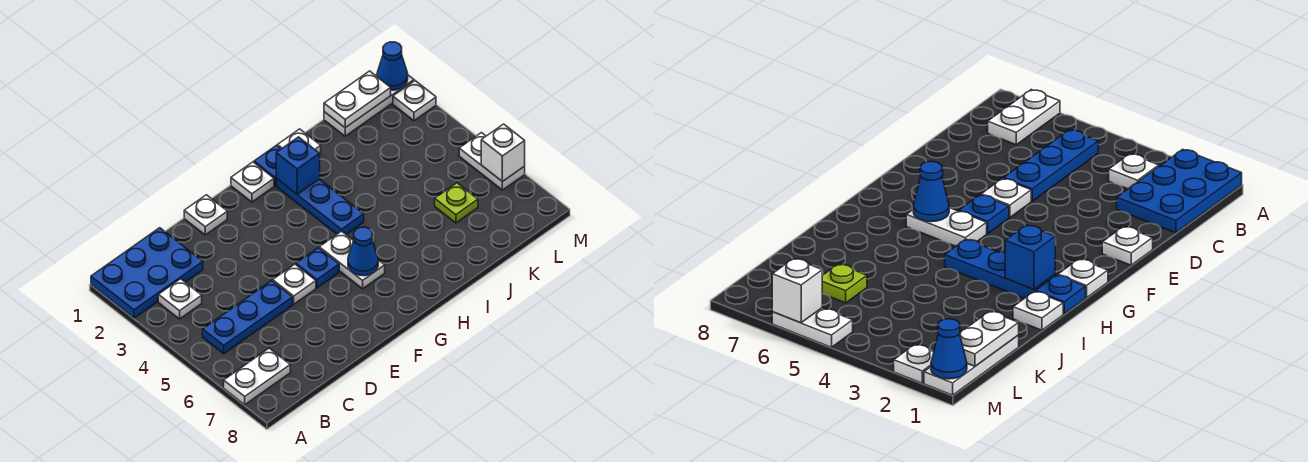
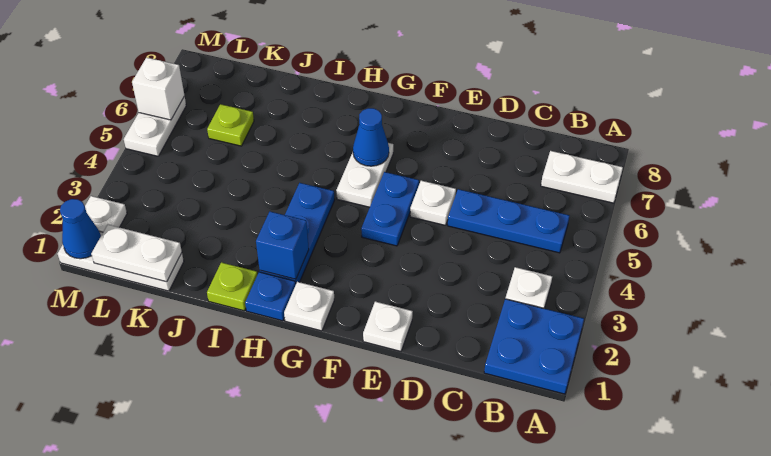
blue 2x3 plate [91,228,203,318] -> blue 2x2 plate [484,299,584,394]
blue 1x1 plate [296,248,339,288] -> blue 1x2 plate [361,172,419,246]
white 1x1 plate [277,129,321,154] -> lime 1x1 plate [207,262,258,311]

